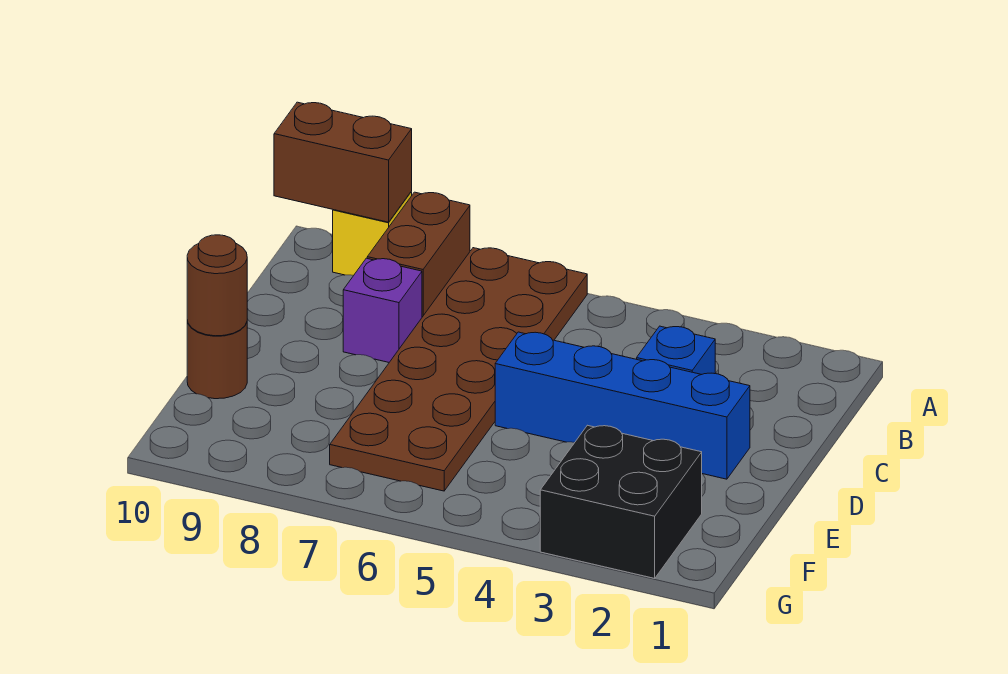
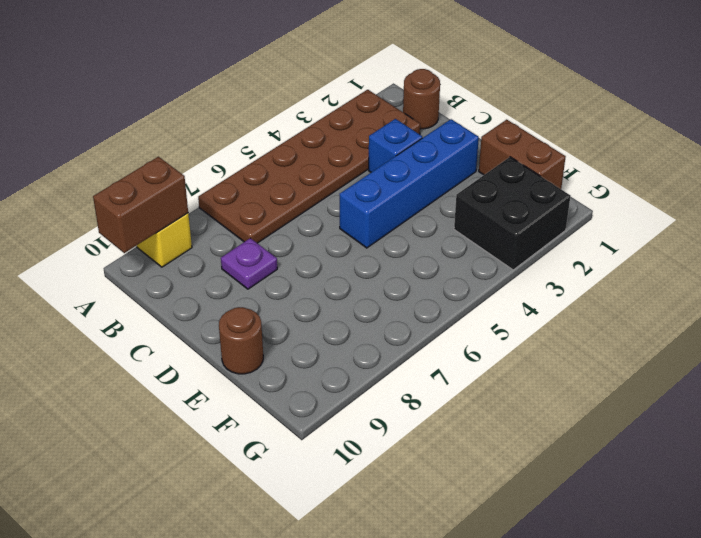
brown 2x6 plate [330,248,587,491] -> brown 2x6 plate turned to [198,90,420,243]
brown 1x2 brick [367,192,470,317] -> brown 1x2 brick moved to [479,120,566,189]
purple 1x1 brick [343,258,422,362] -> purple 1x1 plate [221,238,277,289]
brown 1x1 round brick [187,235,247,336] -> brown 1x1 round brick moved to [403,69,440,129]

